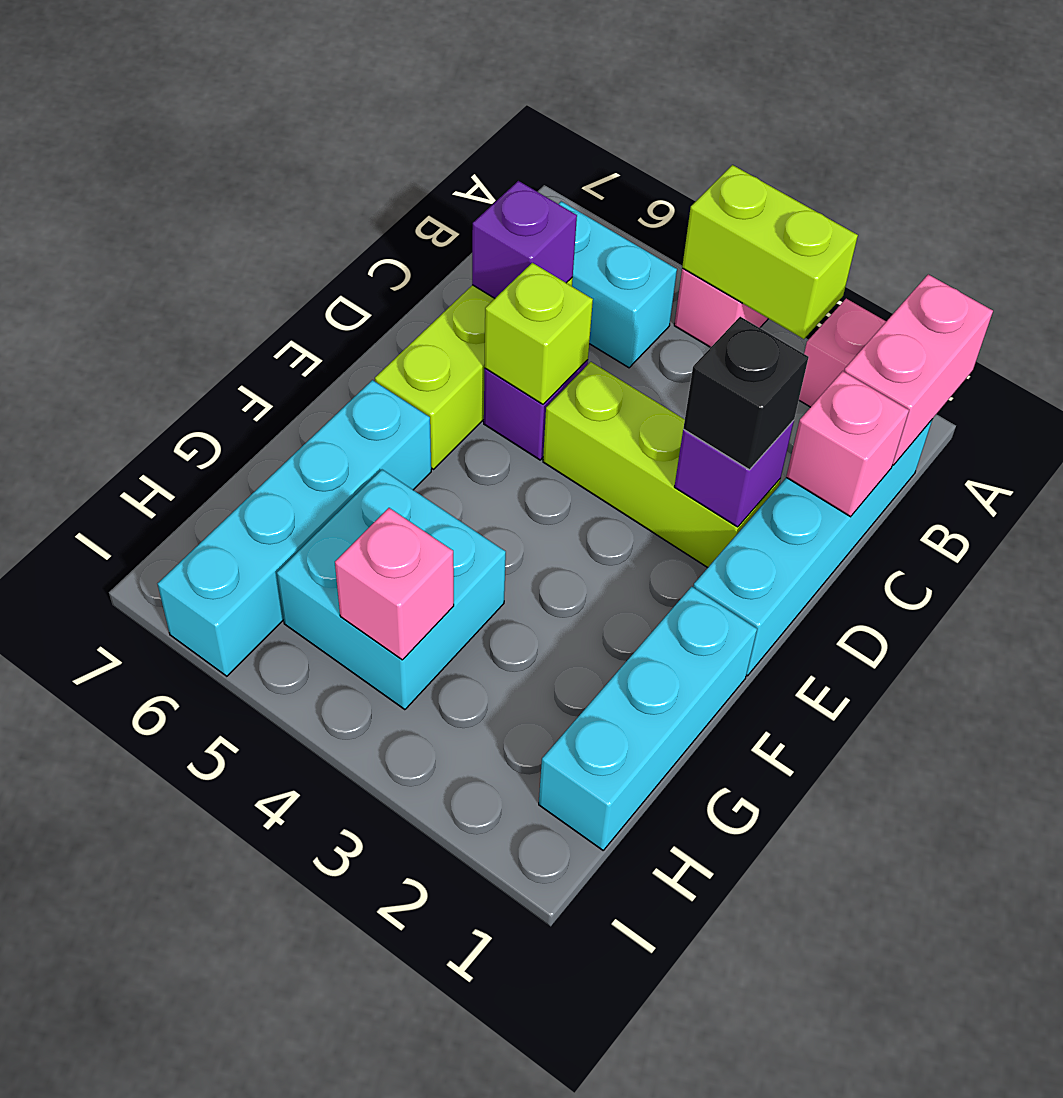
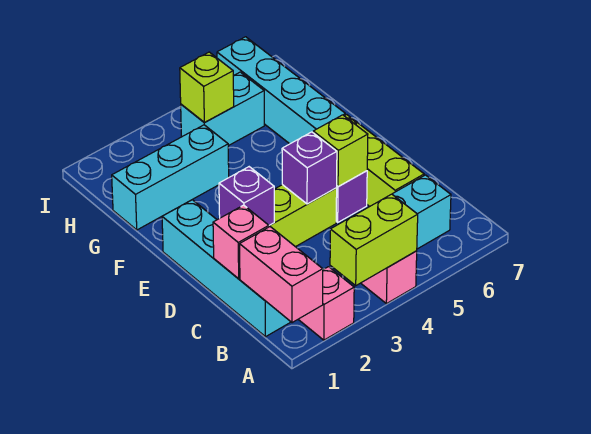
purple 1x1 brick [472,181,577,298] -> purple 1x1 brick moved to [282,132,337,204]
black 1x1 brick [683,317,809,470] -> none
cyan 1x3 brick [539,587,757,850] -> cyan 1x3 brick turned to [112,125,229,230]
cyan 2x2 brick [277,470,506,710] -> cyan 1x2 brick [181,72,264,146]
pink 1x1 brick [335,508,454,660] -> lime 1x1 brick [180,52,234,123]

